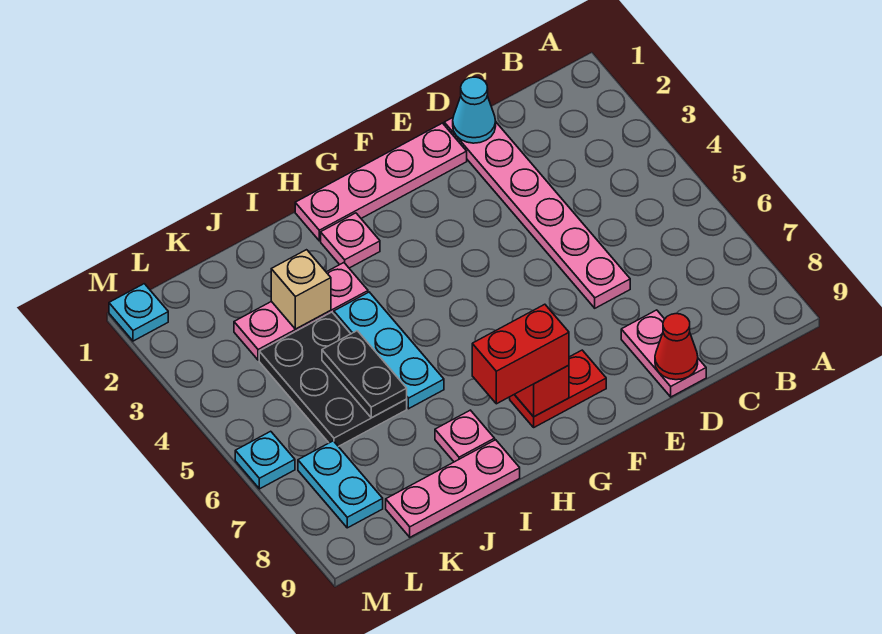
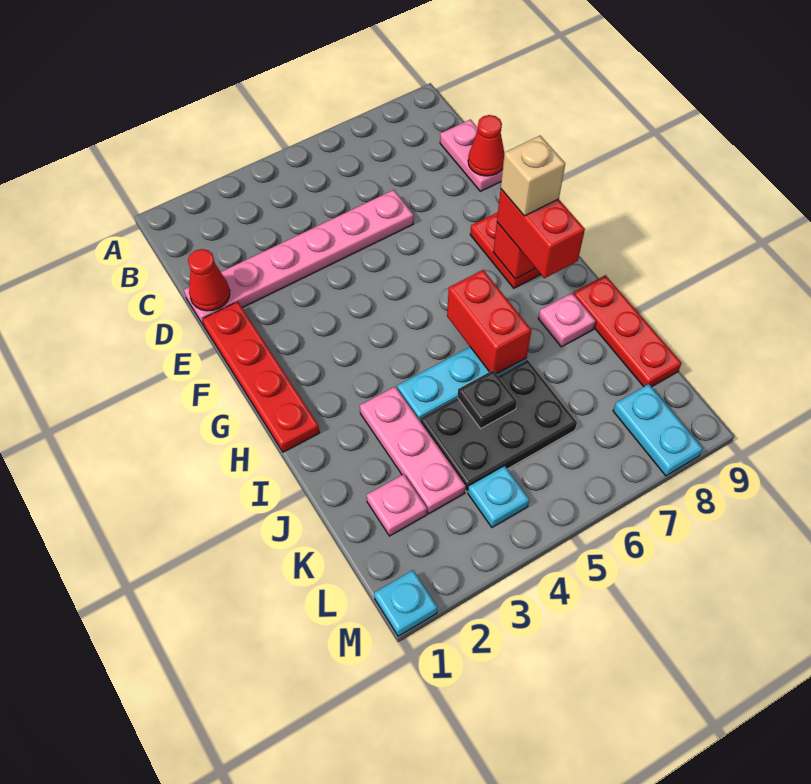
cyan 1x1 cone [453,77,496,143] -> red 1x1 cone [188,249,230,311]
pink 1x2 plate [621,310,706,397] -> pink 1x2 plate turned to [440,119,503,191]
pink 1x4 plate [295,123,467,241] -> red 1x4 plate [202,302,320,452]
pink 1x1 plate [321,213,380,268] -> pink 1x1 plate moved to [367,474,427,536]
none -> red 1x2 brick [447,270,532,374]
pink 1x3 plate [386,440,520,537] -> red 1x3 plate [573,275,682,387]
tan 1x1 brick [271,250,331,329] -> tan 1x1 brick moved to [501,136,565,216]
black 1x2 plate [322,331,407,418] -> black 1x1 plate [457,370,517,429]
cyan 1x2 plate [298,441,383,528] -> cyan 1x2 plate turned to [613,384,703,476]
cyan 1x1 plate [235,431,295,489] -> cyan 1x1 plate moved to [468,466,529,527]

